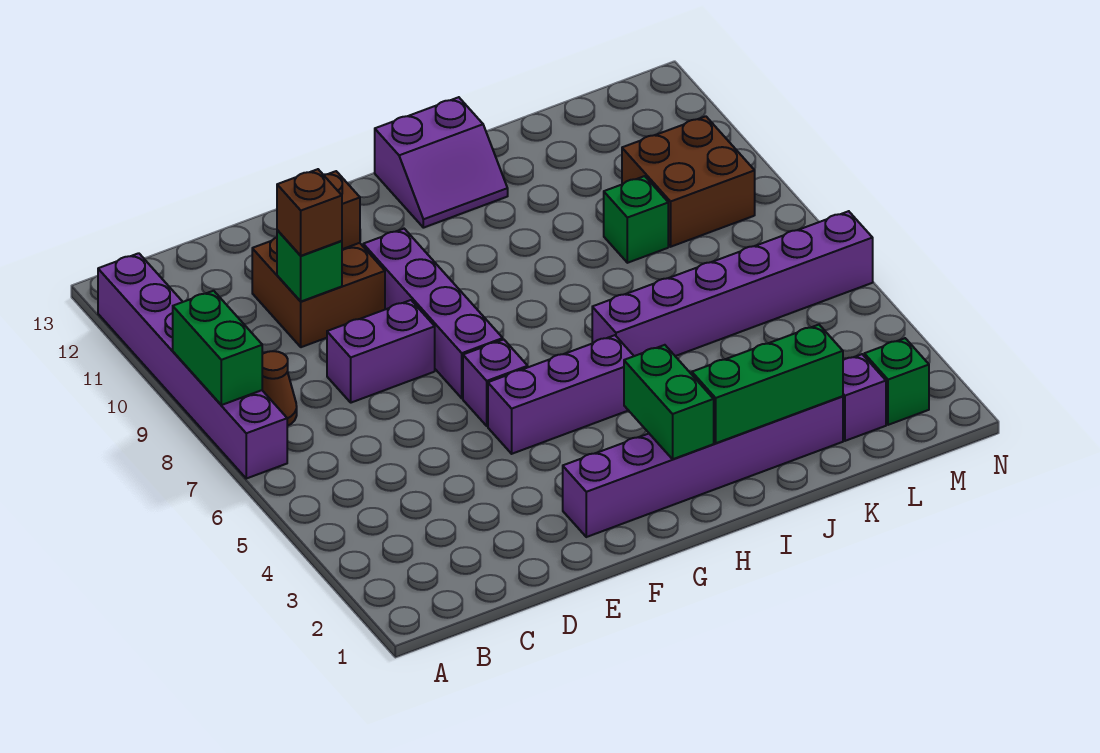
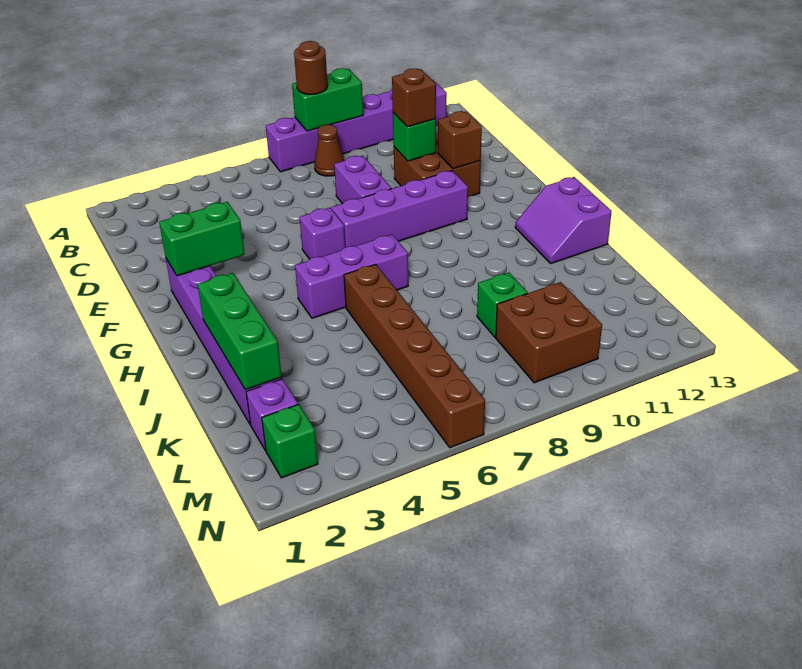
none -> brown 1x1 round brick [294,41,328,94]
purple 1x3 brick [488,335,633,454] -> purple 1x3 brick turned to [295,235,408,318]
green 1x2 brick [624,345,714,459] -> green 1x2 brick moved to [159,202,245,276]
purple 1x6 brick [592,211,873,356] -> brown 1x6 brick [344,264,485,448]

